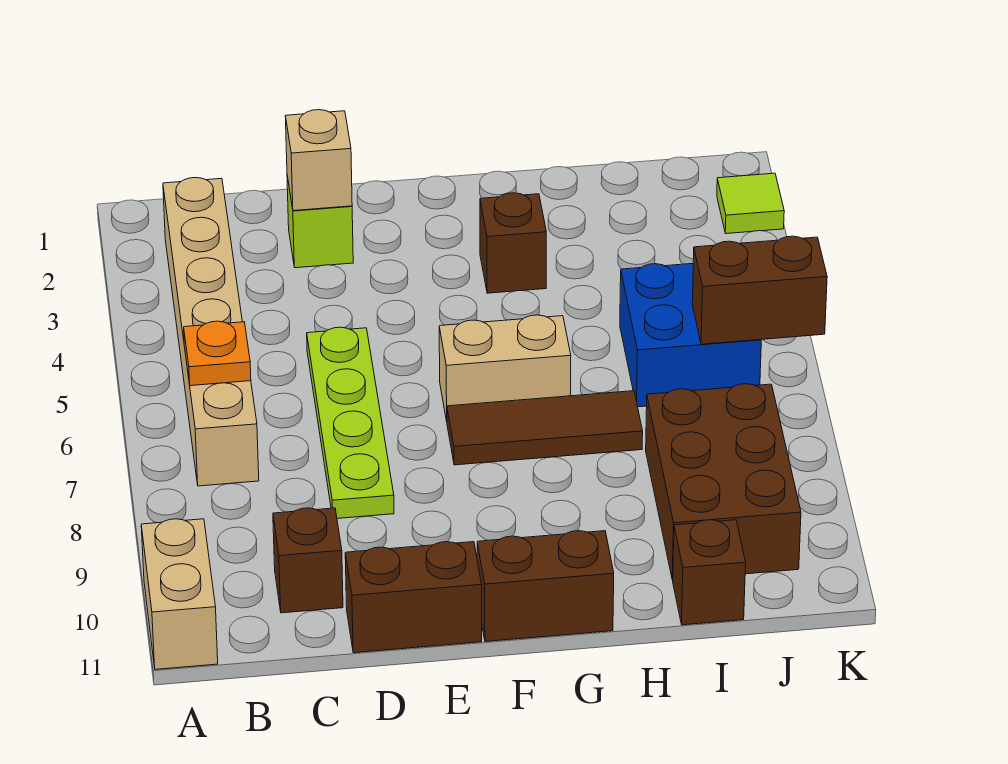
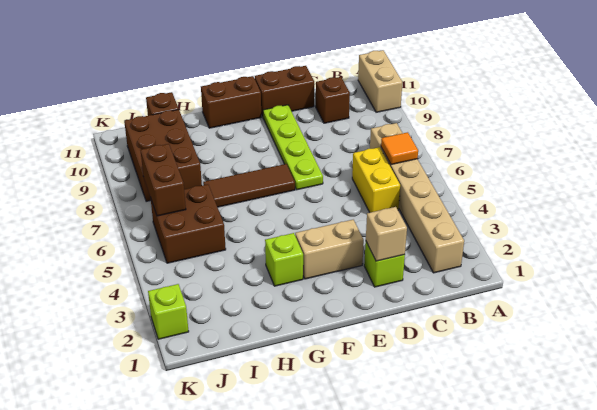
orange 1x1 plate [184,321,251,386] -> orange 1x1 tile [381,132,418,165]
none -> yellow 1x2 brick [352,147,400,212]
lime 1x4 plate [307,327,394,519] -> lime 1x4 plate moved to [263,105,323,190]
tan 1x2 brick [439,315,571,421] -> tan 1x2 brick moved to [295,220,364,279]
brown 1x1 brick [480,193,546,293] -> lime 1x1 brick [265,233,303,286]
blue 2x2 brick [620,264,761,407] -> brown 2x2 brick [151,184,226,263]
brown 1x2 brick [692,236,827,344] -> brown 1x2 brick turned to [141,144,186,216]
lime 1x1 tile [717,173,784,234] -> lime 1x1 brick [148,284,189,339]

